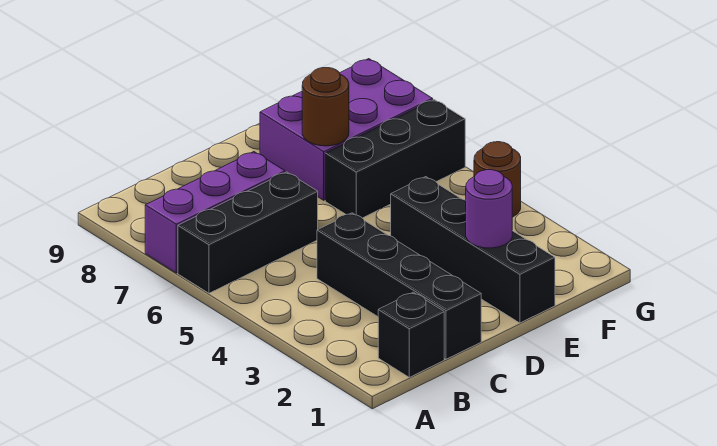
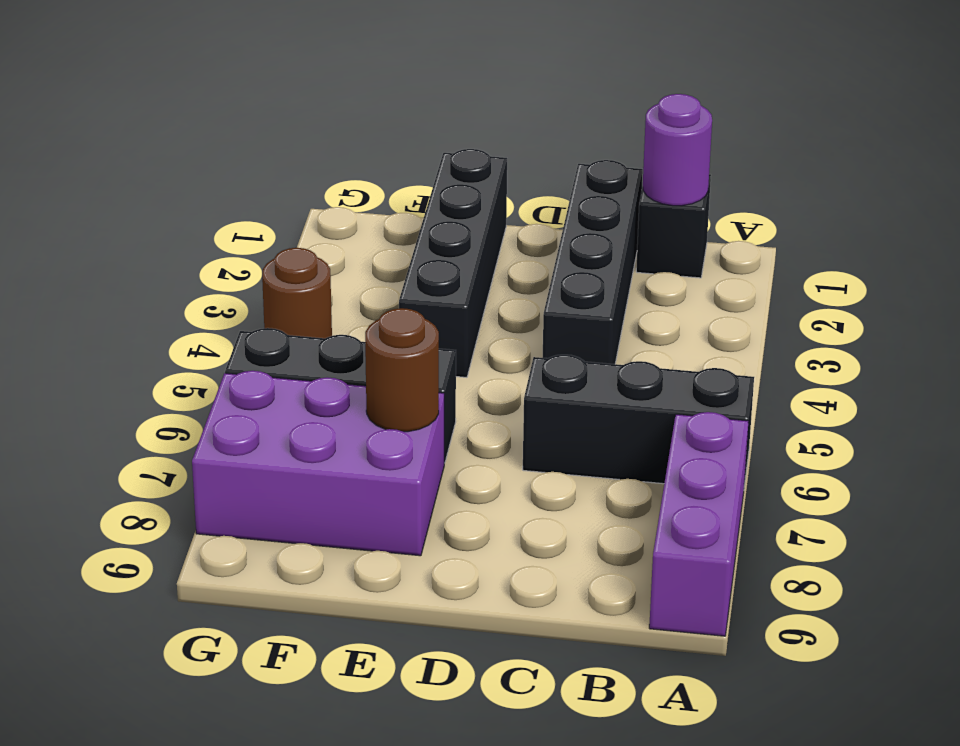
purple 1x3 brick [145,152,285,273] -> purple 1x3 brick turned to [649,412,749,636]
purple 1x1 round brick [466,170,512,248] -> purple 1x1 round brick moved to [643,94,712,206]

